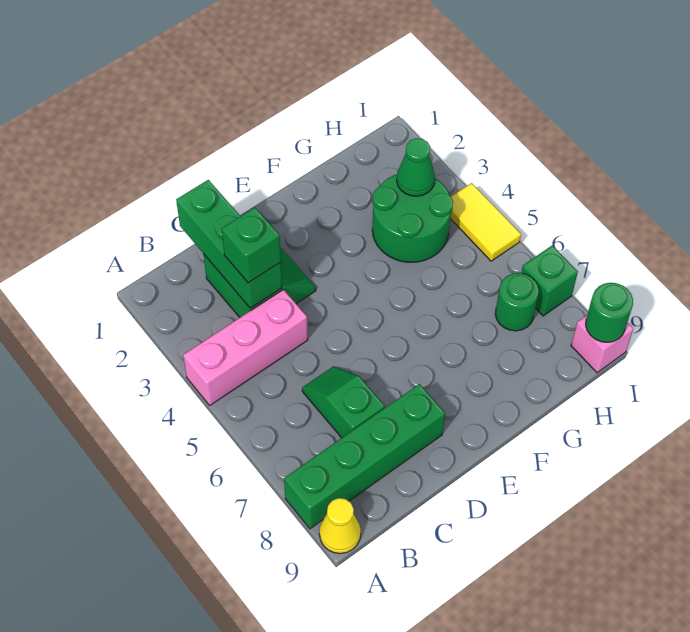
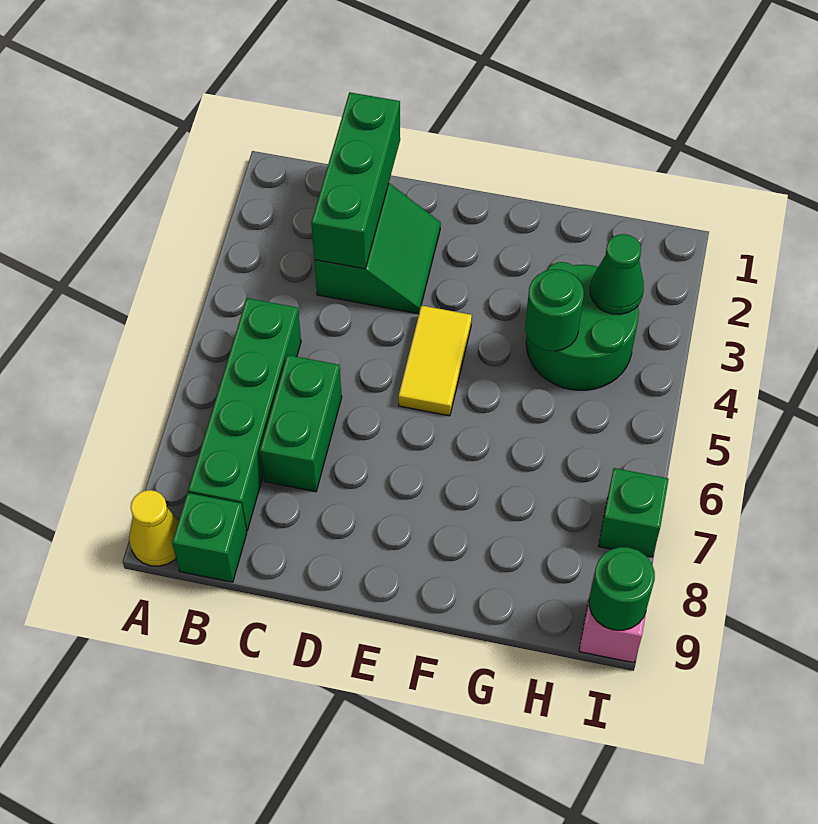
pink 1x3 brick [183,289,308,405] -> none
green 1x4 brick [284,384,445,529] -> green 1x4 brick turned to [188,298,301,531]
green 1x1 brick [222,208,281,283] -> green 1x1 brick moved to [172,493,247,582]
green 1x2 slope [302,366,385,438] -> green 1x2 brick [260,355,342,492]
green 1x1 round brick [495,273,539,331] -> green 1x1 round brick moved to [525,269,584,351]
yellow 1x2 tile [450,183,521,261] -> yellow 1x2 tile moved to [398,305,472,416]

